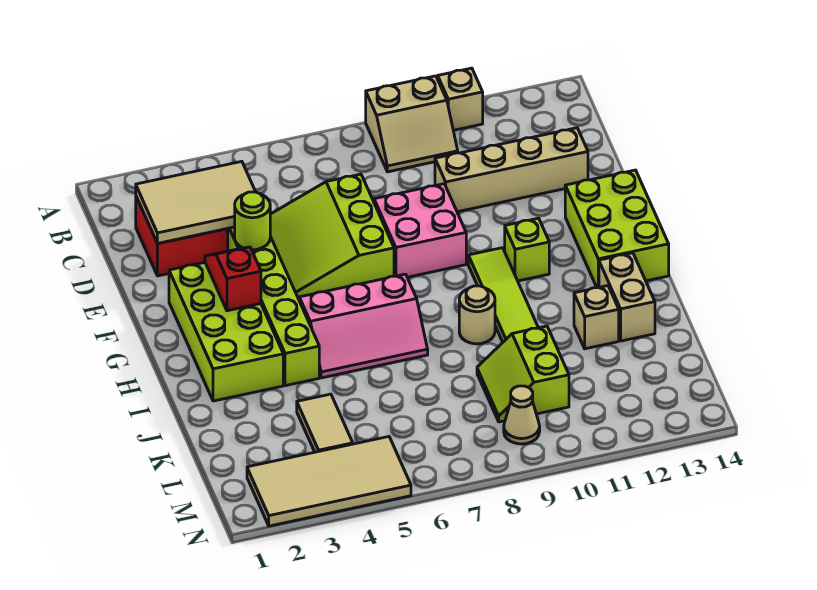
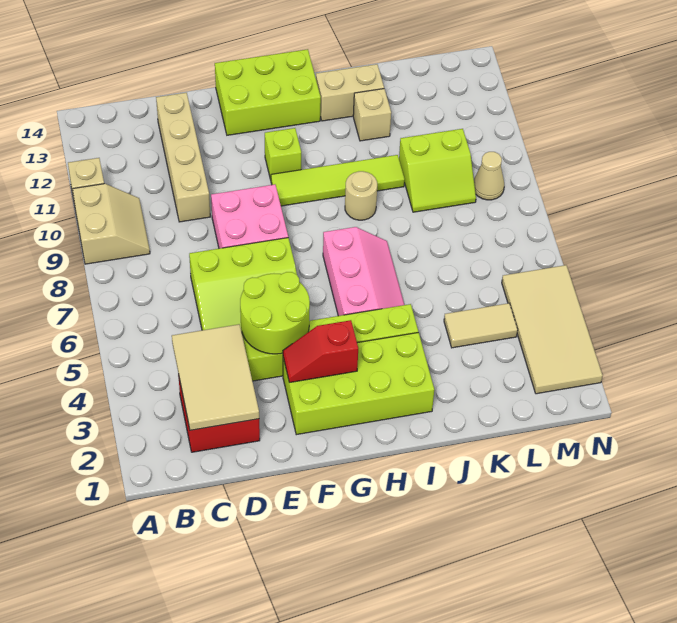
lime 1x1 round brick [235,192,270,250] -> lime 2x2 round brick [240,272,310,354]

